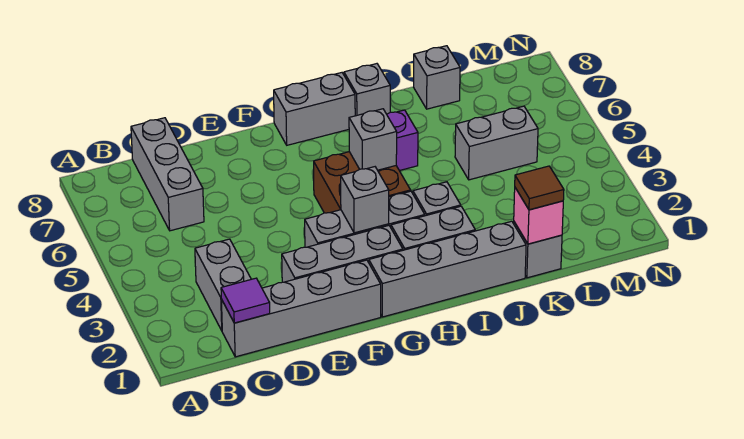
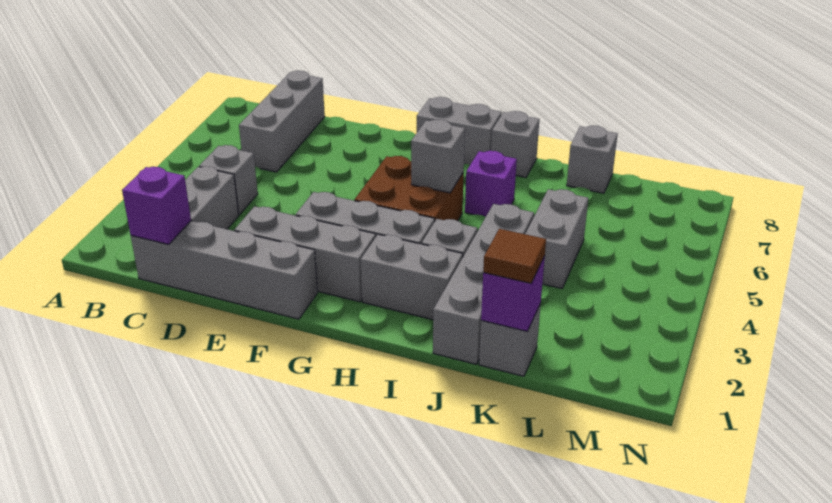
purple 1x1 tile [221,278,270,323] -> purple 1x1 brick [122,167,191,245]
grey 1x4 brick [369,221,526,317] -> grey 1x4 brick turned to [433,204,534,364]
grey 1x1 brick [341,167,389,233] -> grey 1x1 brick moved to [199,145,258,215]
pink 1x1 brick [514,188,563,244] -> purple 1x1 brick [481,256,545,331]
grey 1x2 brick [455,106,538,180] -> grey 1x2 brick turned to [525,189,588,289]

